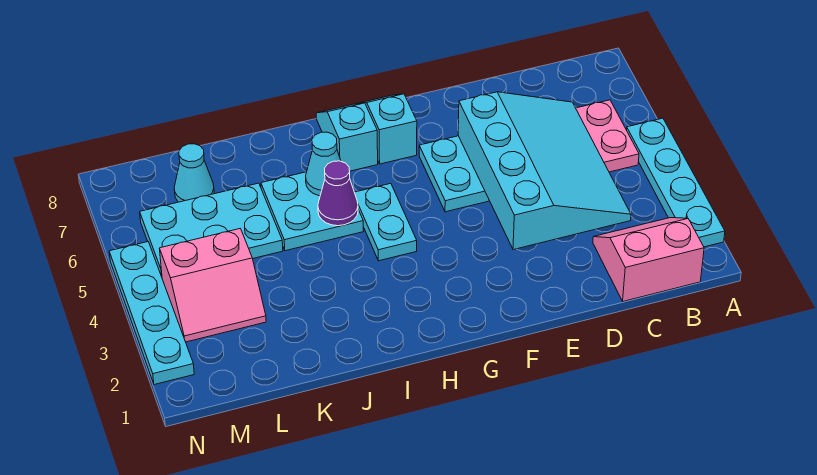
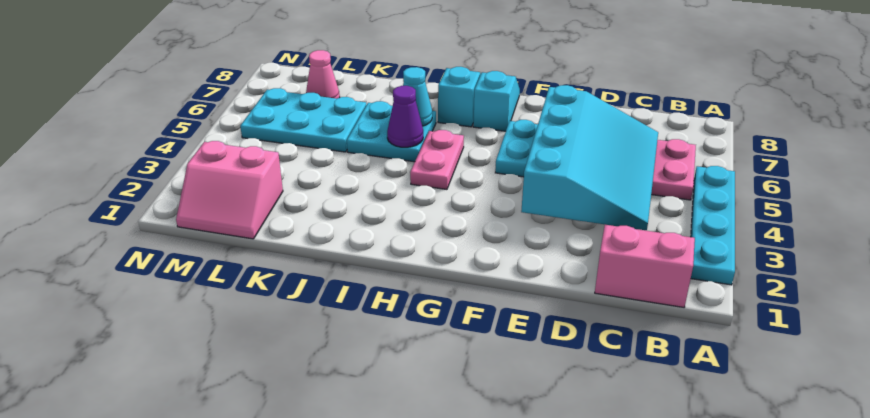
cyan 1x2 plate [354,183,417,261] -> pink 1x2 plate [410,130,464,189]
pink 2x2 slope [160,229,266,342] -> pink 2x2 slope moved to [176,141,283,239]
cyan 1x1 cone [174,144,214,202] -> pink 1x1 cone [306,50,340,99]
cyan 1x4 plate [109,242,194,385] -> none

